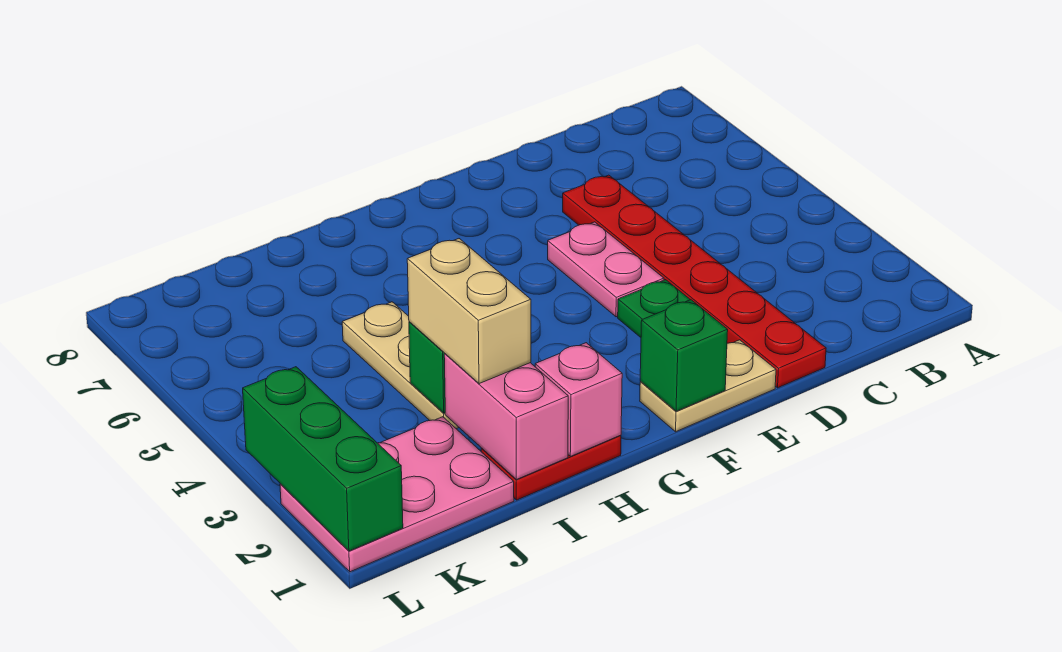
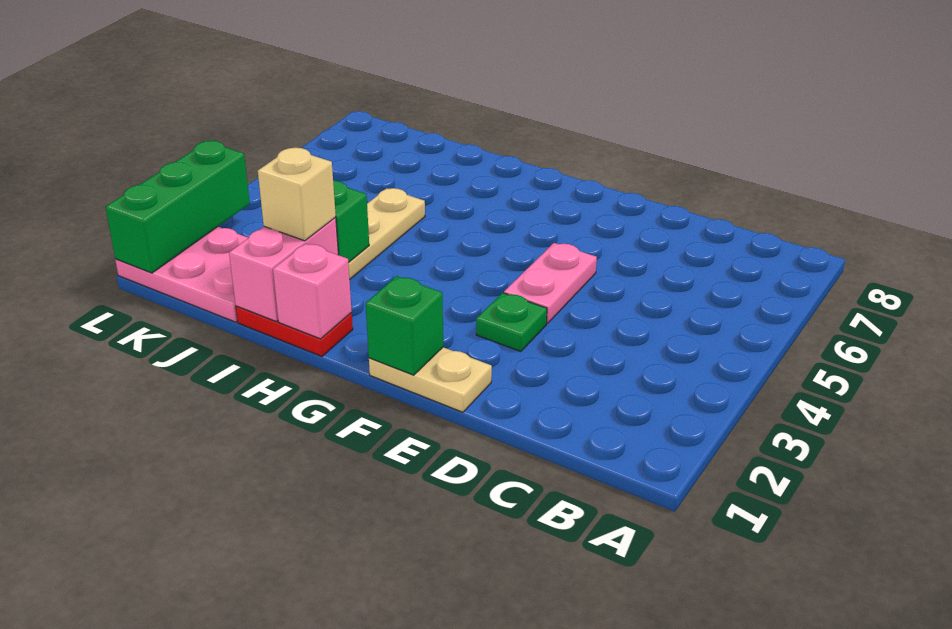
red 1x6 plate [563,175,826,388] -> none
tan 1x2 brick [407,239,531,384] -> tan 1x1 brick [258,148,336,241]

